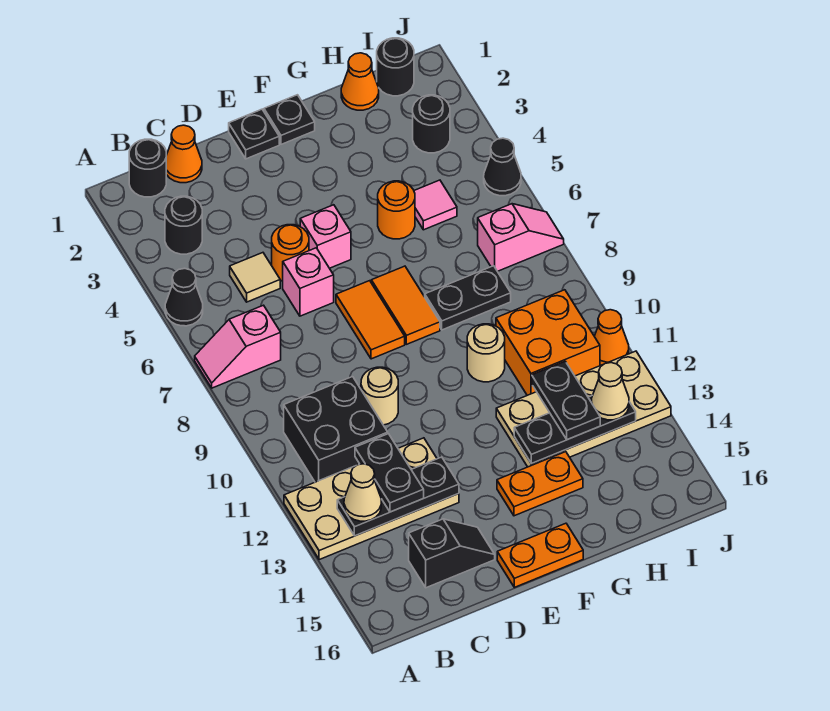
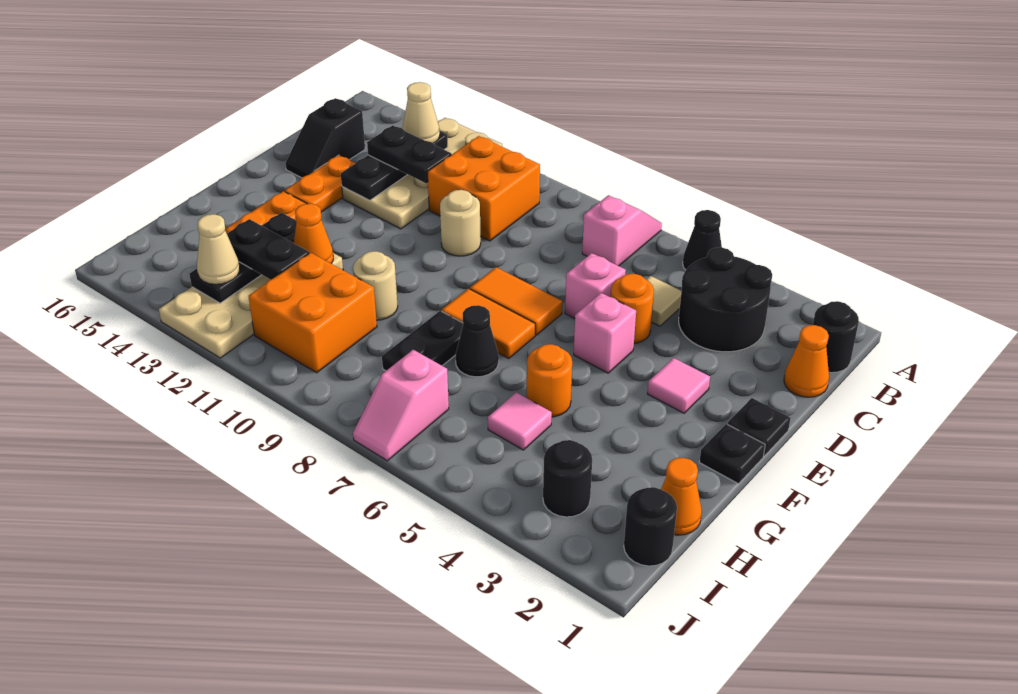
black 1x1 round brick [165,196,202,254] -> black 2x2 round brick [679,247,772,352]
black 2x2 brick [284,377,388,482] -> orange 2x2 brick [428,136,540,241]
none -> pink 1x1 tile [648,358,710,413]
orange 1x2 plate [497,523,583,587] -> orange 1x2 plate moved to [285,155,356,212]
black 1x1 cone [484,138,521,196] -> black 1x1 cone moved to [456,305,499,377]
orange 1x1 cone [594,310,629,365] -> orange 1x1 cone moved to [294,204,333,264]

